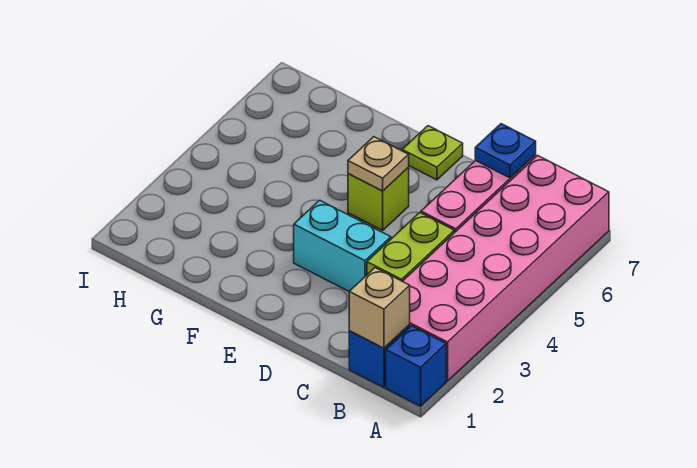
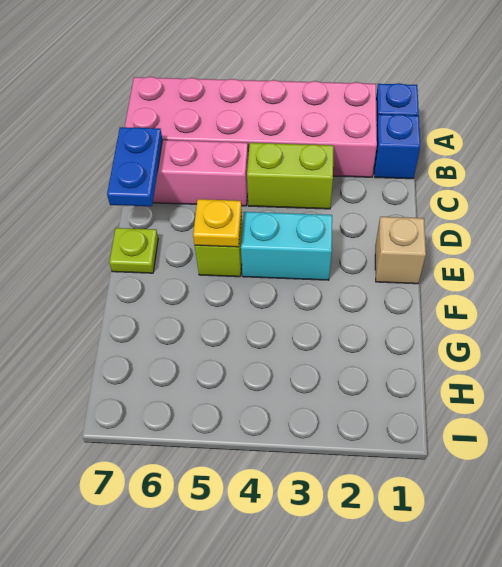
tan 1x1 brick [349,268,410,348] -> tan 1x1 brick moved to [375,217,426,284]
blue 1x1 plate [475,124,536,178] -> blue 1x2 plate [107,127,162,206]
cyan 1x2 brick [294,200,391,291] -> cyan 1x2 brick turned to [241,212,332,280]
tan 1x1 plate [348,137,409,191] -> yellow 1x1 plate [193,199,242,247]

